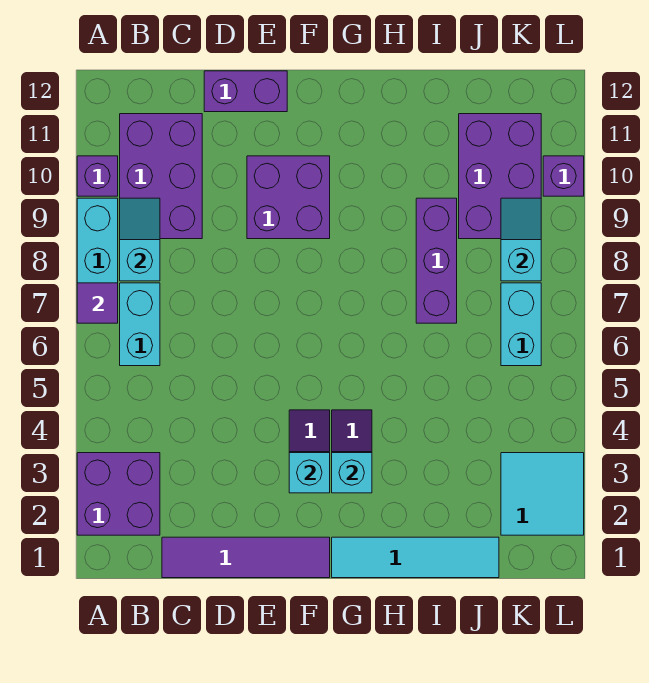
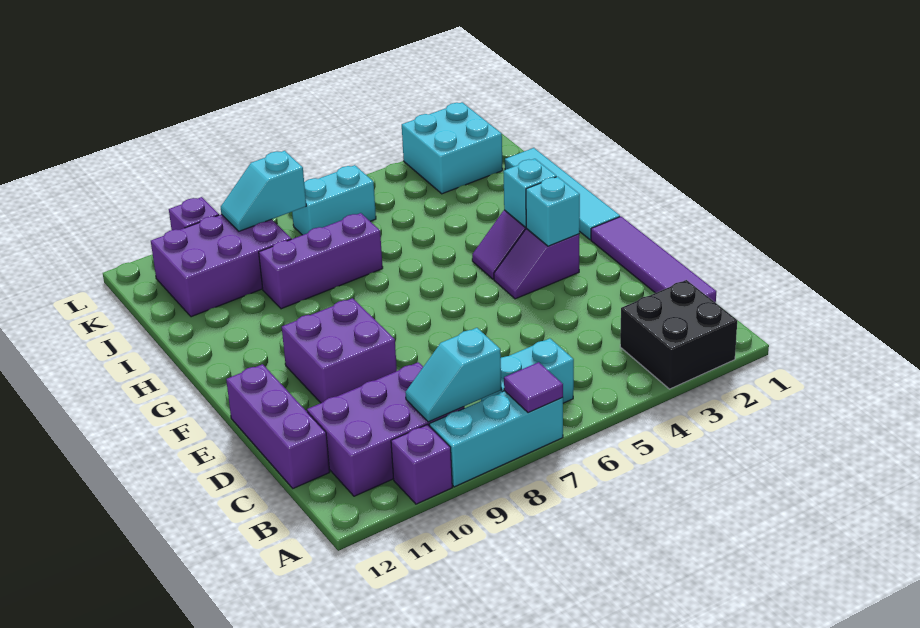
purple 2x2 brick [77,453,160,535] -> black 2x2 brick [620,280,737,389]
purple 1x2 brick [204,71,287,112] -> purple 1x3 brick [226,364,330,488]
cyan 2x2 tile [501,453,584,535] -> cyan 2x2 brick [402,102,503,194]

